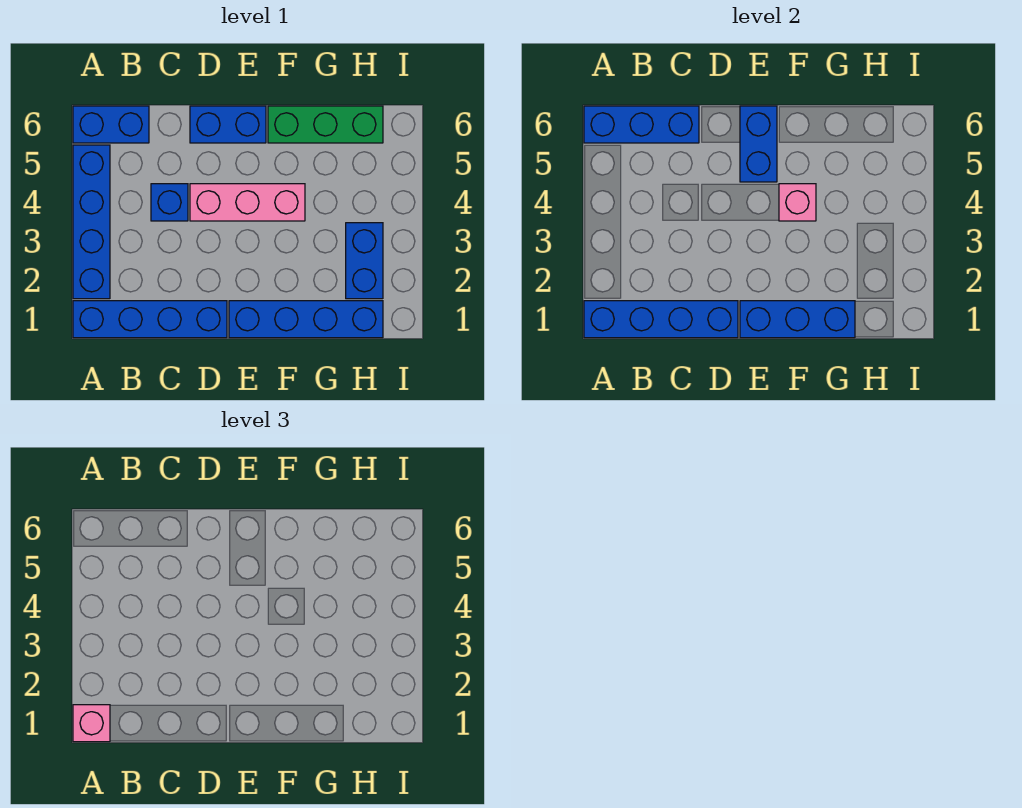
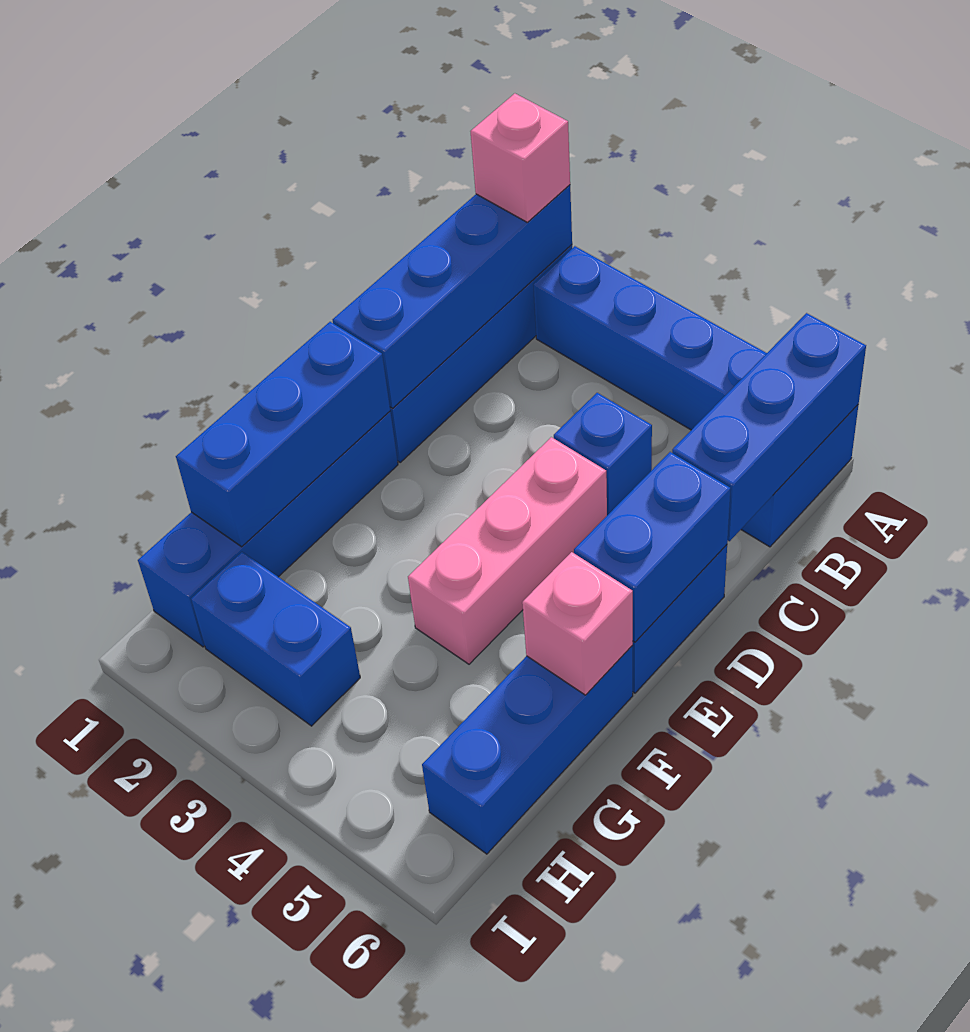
blue 1x2 brick [740,106,777,182] -> blue 1x2 brick turned to [574,452,731,642]
pink 1x1 brick [779,184,816,221] -> pink 1x1 brick moved to [522,552,633,695]
green 1x3 brick [268,106,383,143] -> blue 1x3 brick [422,646,633,854]

